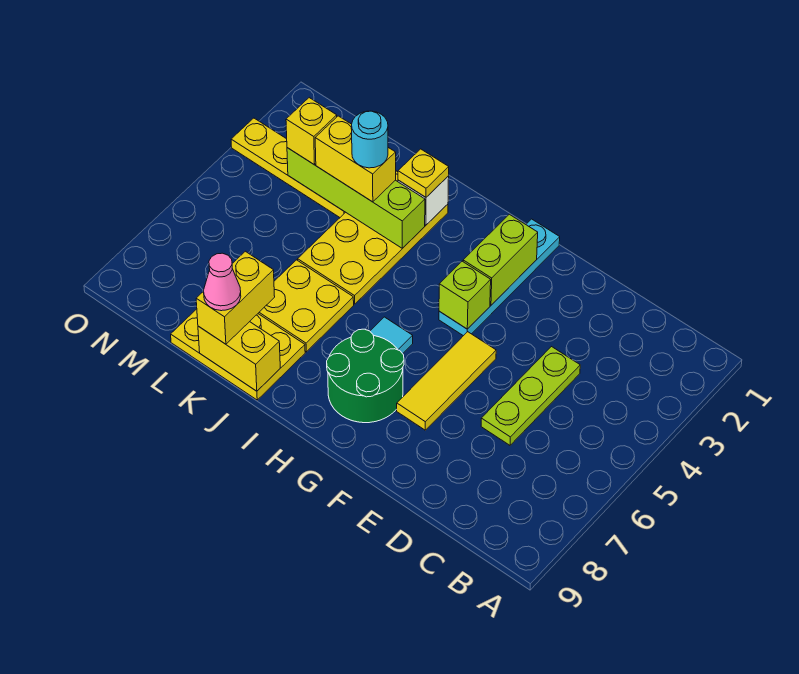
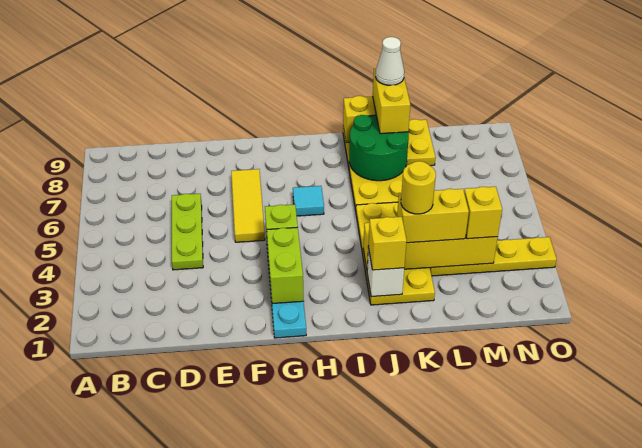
green 2x2 round brick [327,329,404,423] -> green 2x2 round brick moved to [349,115,409,181]
yellow 1x1 plate [398,149,449,197] -> yellow 1x1 brick [368,217,407,270]
lime 1x4 brick [287,148,425,248] -> yellow 1x4 brick [363,223,498,269]
cyan 1x1 round brick [352,111,388,168] -> yellow 1x1 round brick [401,161,436,214]
pink 1x1 cone [204,253,241,311] -> white 1x1 cone [376,37,404,85]

